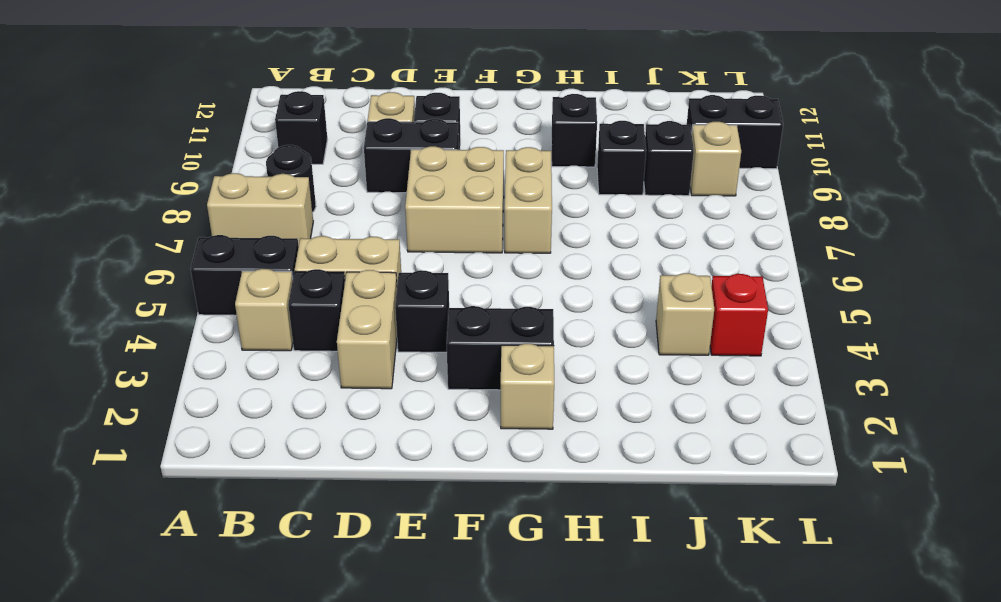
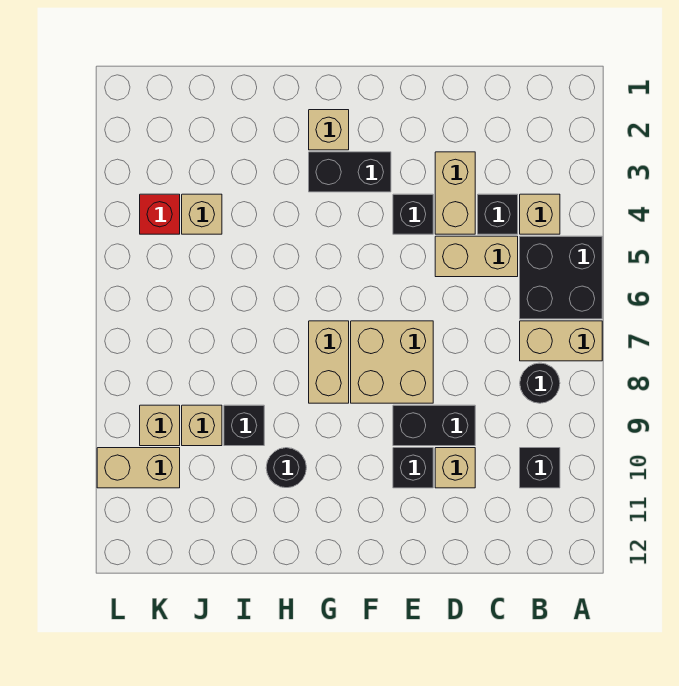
black 1x2 brick [191,235,299,315] -> black 2x2 brick [520,236,602,319]
black 1x1 brick [551,94,597,167] -> black 1x1 round brick [266,448,306,488]
black 1x1 brick [644,121,694,196] -> tan 1x1 brick [182,405,222,446]
black 1x2 brick [687,95,783,169] -> tan 1x2 brick [97,448,180,488]

